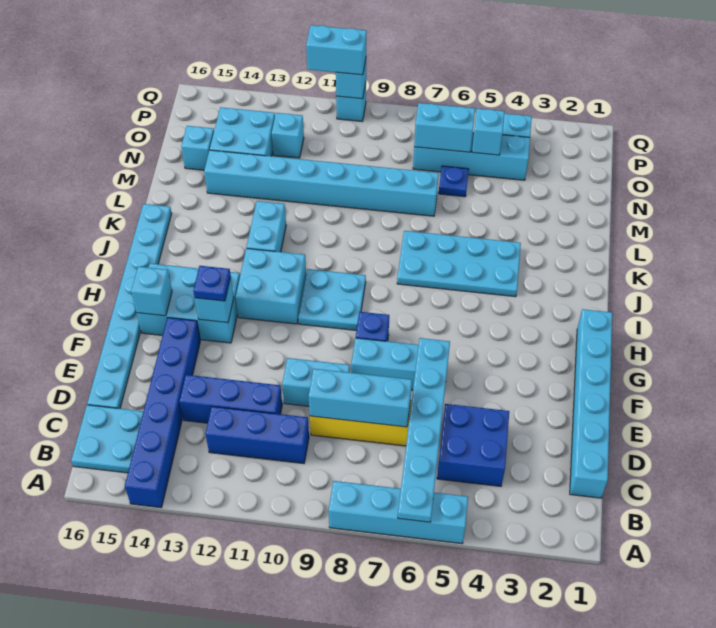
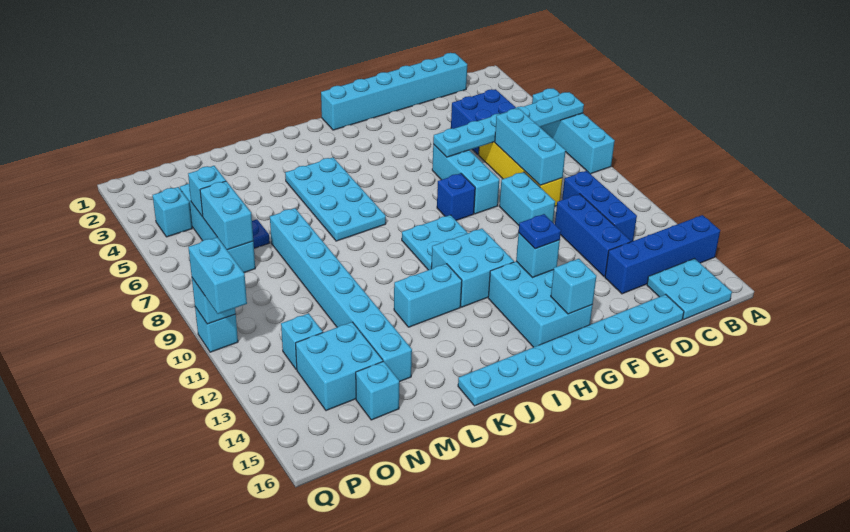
blue 1x6 brick [125,318,200,508] -> blue 1x4 brick [605,215,720,294]

